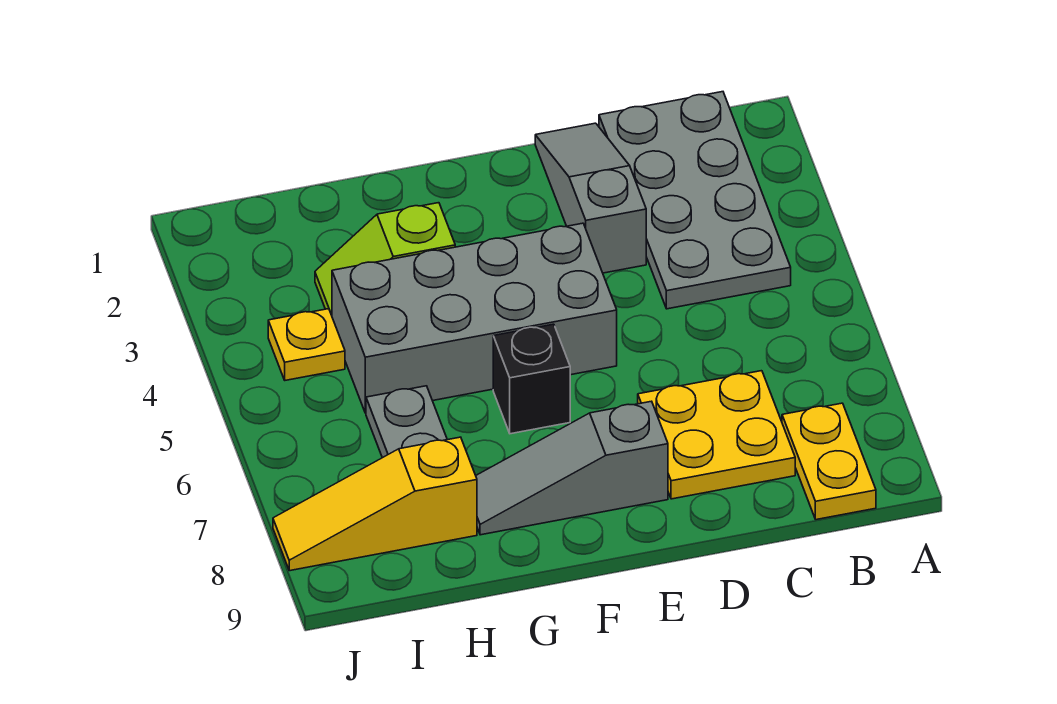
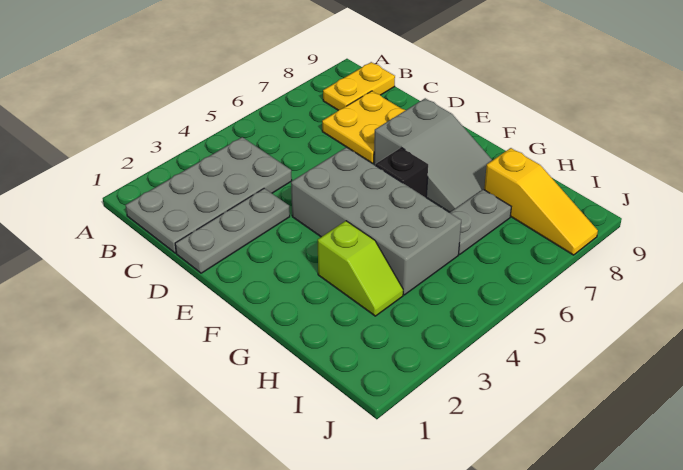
grey 1x3 slope [535,123,646,273] -> grey 1x3 plate [175,188,290,273]
grey 1x3 slope [476,401,668,535] -> grey 2x3 slope [374,98,492,212]
yellow 1x1 plate [268,309,345,380] -> none

